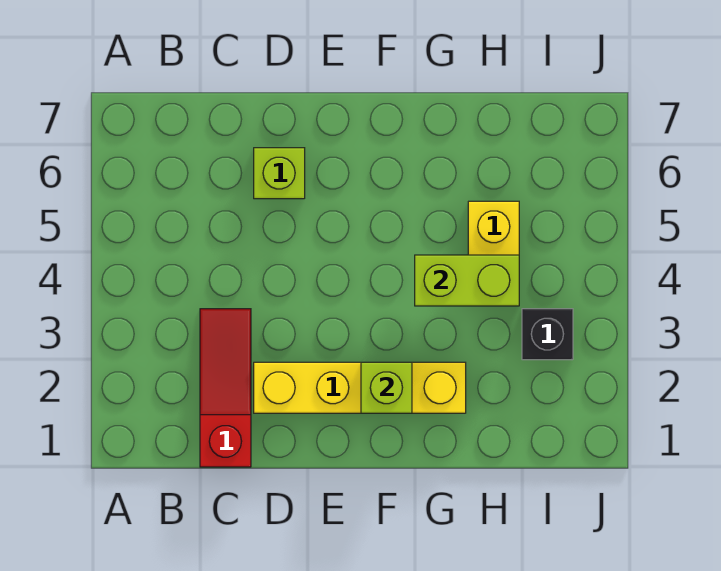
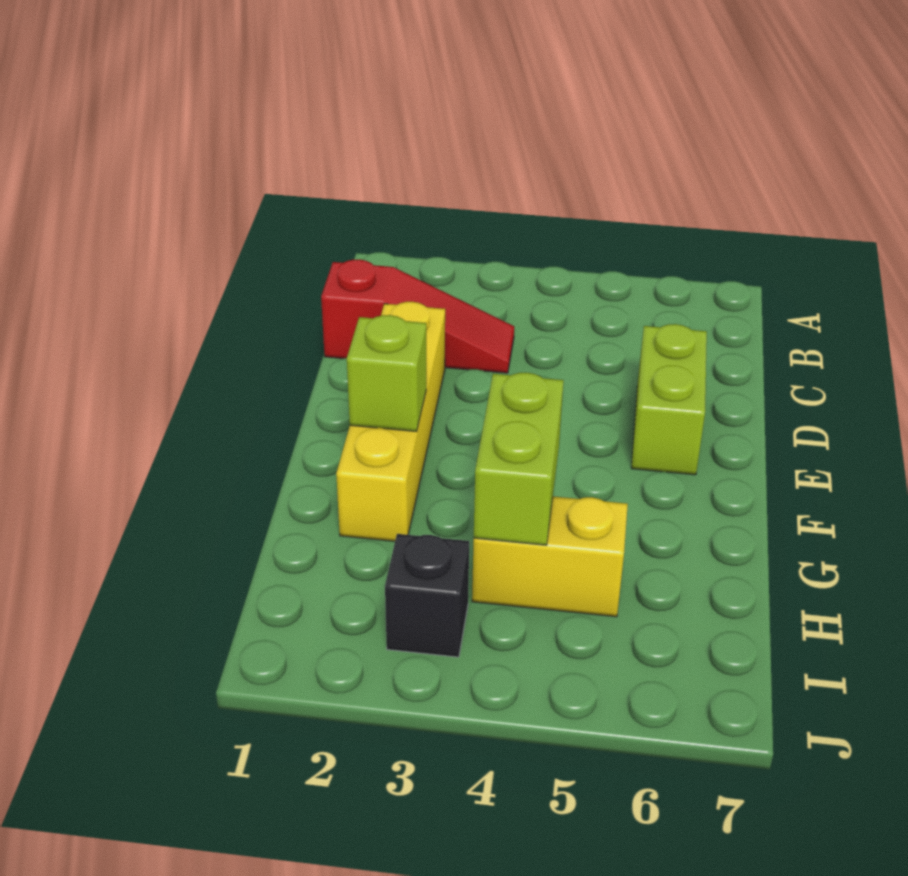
lime 1x1 brick [254,148,305,199] -> lime 1x2 brick [631,324,707,475]

